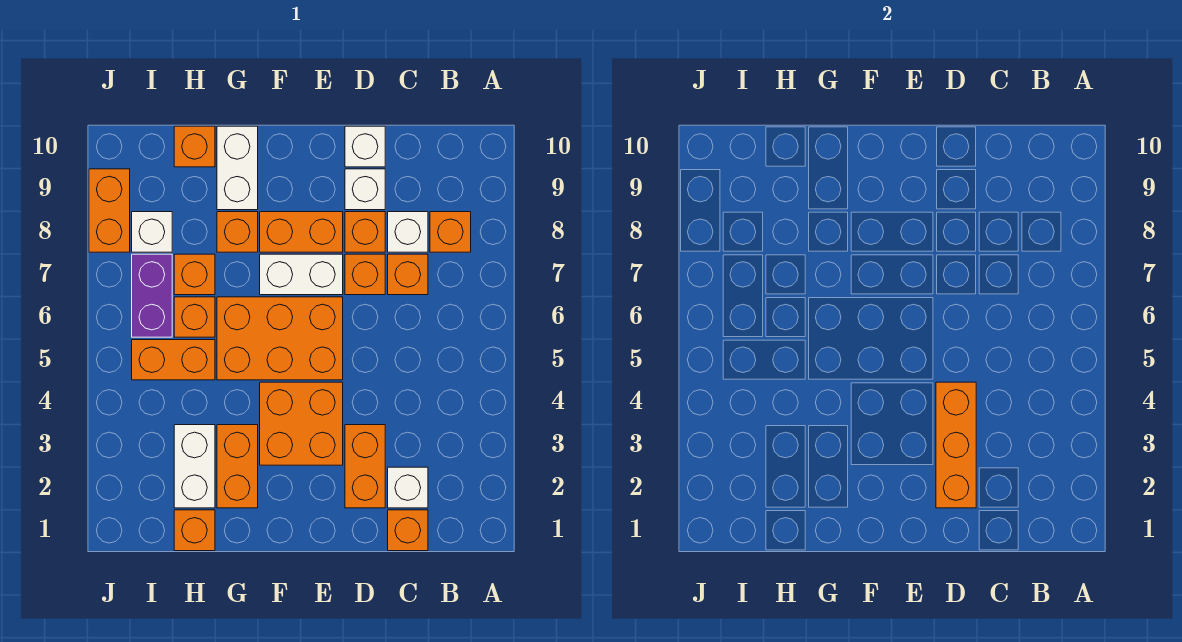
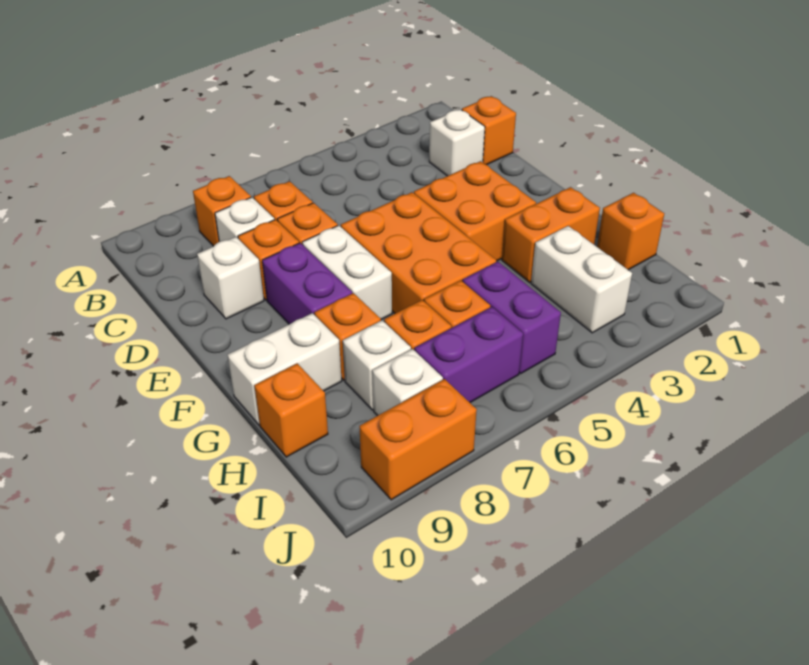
orange 1x2 brick [345,425,385,508] -> none
orange 1x3 brick [936,382,976,508] -> none
white 1x1 brick [345,126,385,167] -> white 1x1 brick moved to [343,320,411,410]
orange 1x2 brick [260,212,343,252] -> purple 1x2 brick [262,243,352,324]
white 1x2 brick [174,425,215,508] -> white 1x2 brick turned to [531,226,632,333]
orange 1x2 brick [132,340,215,380] -> purple 1x2 brick [463,262,561,374]

